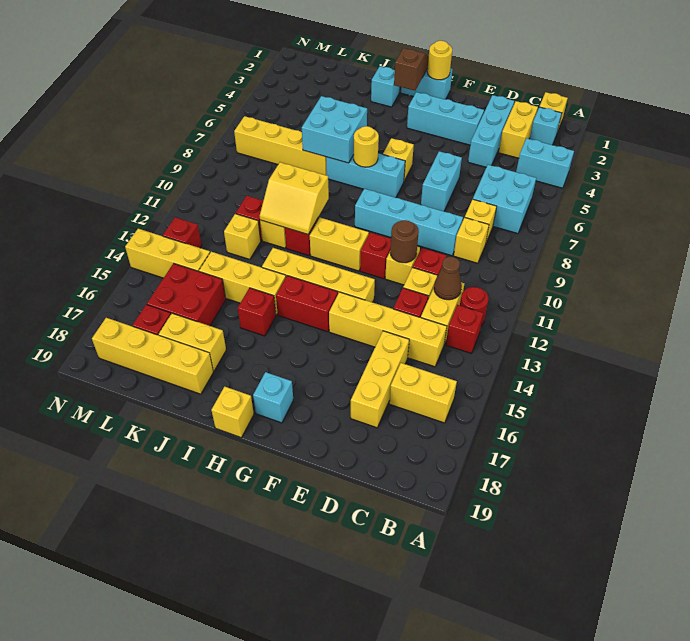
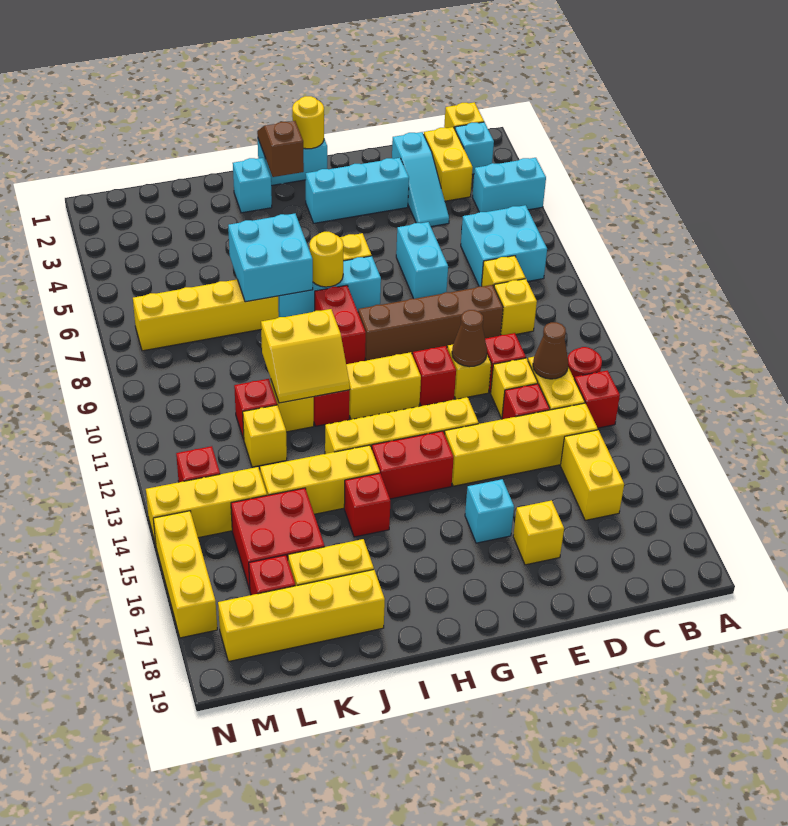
yellow 1x2 brick [389,363,457,423] -> yellow 1x2 brick turned to [561,430,624,520]
cyan 1x3 brick [468,95,514,167] -> cyan 1x3 slope [392,132,449,226]
cyan 1x4 brick [355,189,463,256] -> brown 1x4 brick [358,285,503,361]
yellow 1x3 brick [351,331,409,428] -> yellow 1x3 brick moved to [153,511,217,638]
brown 1x1 round brick [390,220,419,263] -> brown 1x1 cone [452,310,487,367]
cyan 1x1 brick [253,372,293,423] -> cyan 1x1 brick moved to [465,479,514,543]
none -> red 1x2 brick [315,285,366,364]
yellow 1x1 brick [211,387,254,437] -> yellow 1x1 brick moved to [513,500,564,565]

